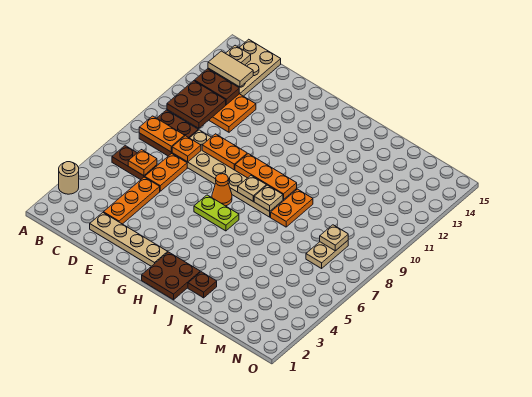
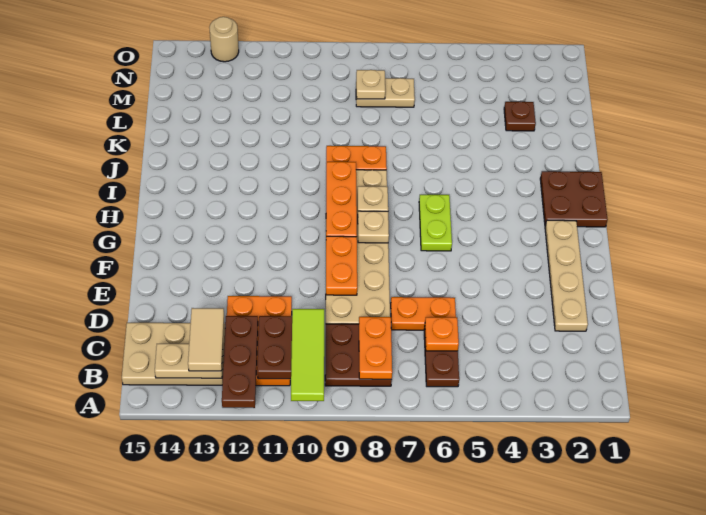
tan 1x1 round brick [59,162,79,194] -> tan 1x1 round brick moved to [209,17,239,62]
none -> lime 1x3 tile [291,309,324,401]
brown 1x2 plate [194,69,239,105] -> brown 1x3 plate [222,316,258,408]
orange 1x3 plate [104,177,160,224] -> none
orange 1x1 plate [172,136,201,162] -> none
orange 1x1 cone [212,174,232,206] -> none
tan 1x1 plate [254,185,283,211] -> tan 1x1 plate moved to [358,211,389,243]
brown 1x1 plate [188,272,217,298] -> brown 1x1 plate moved to [504,102,536,131]

